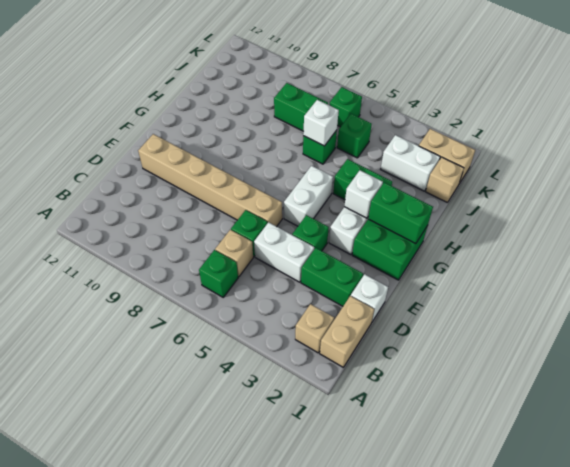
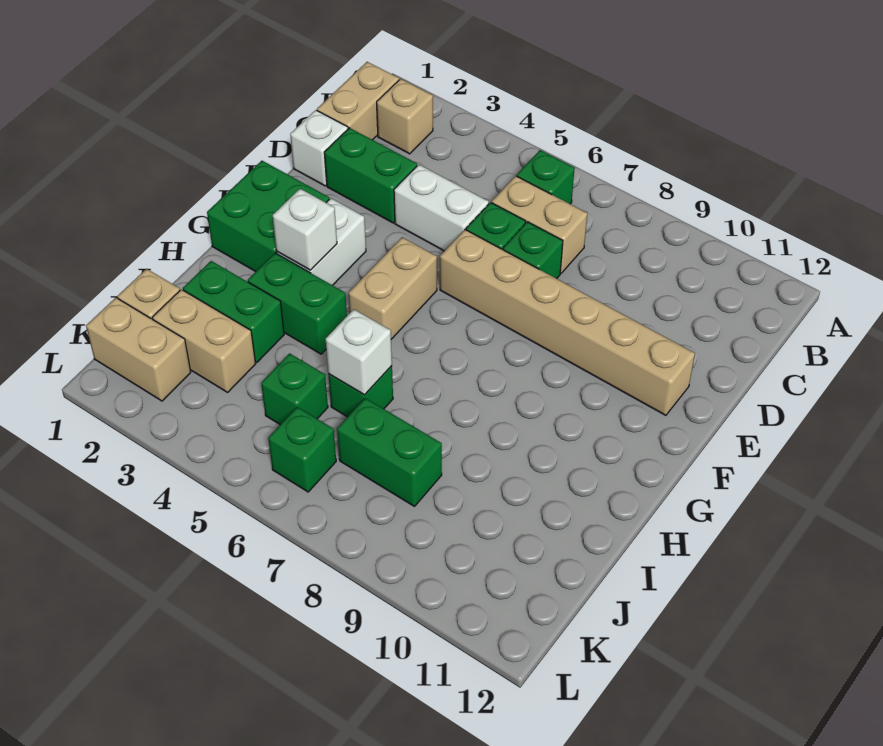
tan 1x1 brick [215,230,253,277] -> tan 1x2 brick [492,176,587,273]
green 1x1 brick [292,215,329,251] -> green 1x1 brick moved to [503,222,563,279]
white 1x2 brick [284,166,333,226] -> tan 1x2 brick [349,237,437,339]
green 1x2 brick [368,182,433,244] -> green 1x2 brick moved to [183,261,284,362]
white 1x2 brick [381,135,440,191] -> tan 1x2 brick [152,289,256,392]

